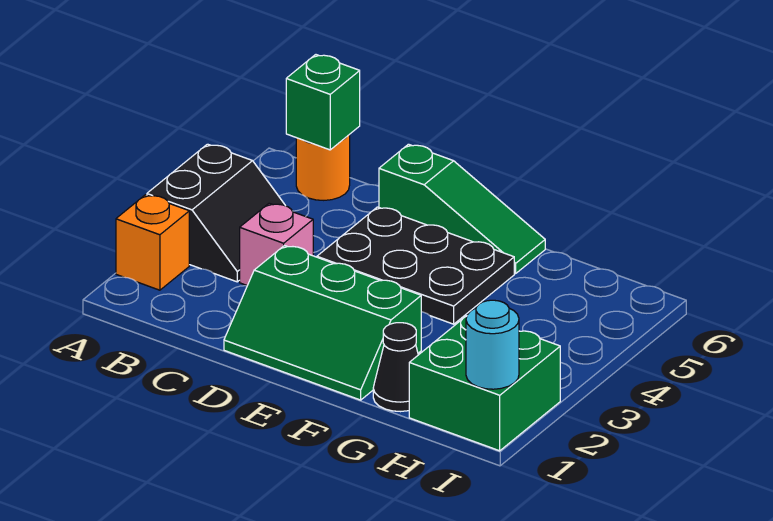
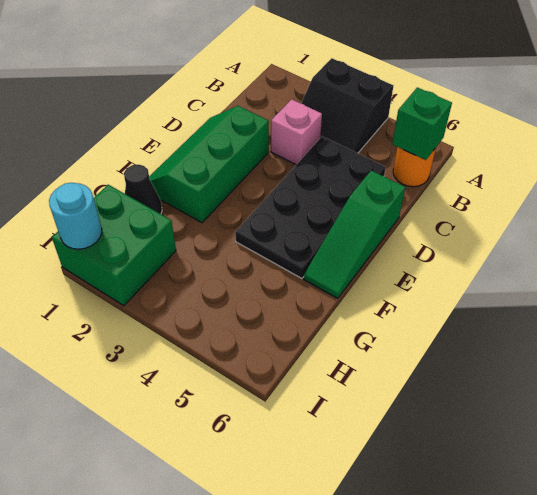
orange 1x1 brick [116,195,189,290] -> none
black 2x3 plate [317,207,514,324] -> black 2x4 plate [235,136,386,278]

